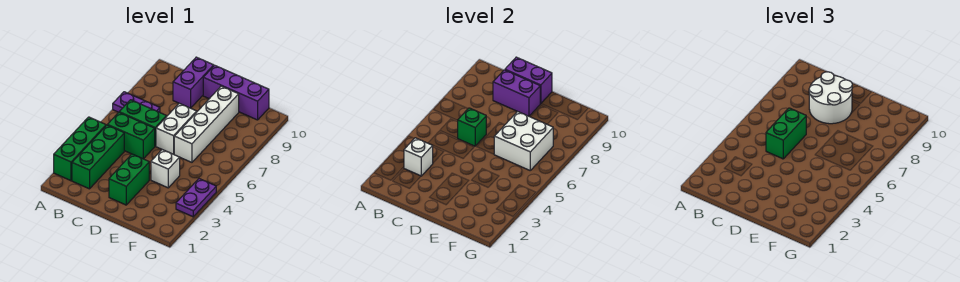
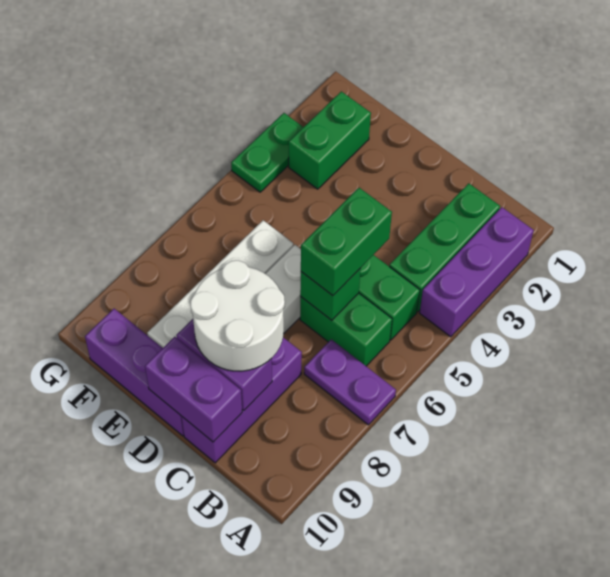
green 1x3 brick [54,117,106,181] -> purple 1x3 brick [420,207,534,337]
white 1x1 brick [404,138,433,176] -> none
purple 1x2 brick [173,57,214,108] -> purple 1x3 brick [182,338,302,463]
green 1x2 brick [109,154,149,205] -> green 1x2 brick moved to [289,91,371,189]
white 1x1 brick [151,150,180,188] -> none
white 2x2 brick [494,111,553,170] -> none
purple 1x2 plate [176,179,216,217] -> green 1x2 plate [231,113,303,192]

